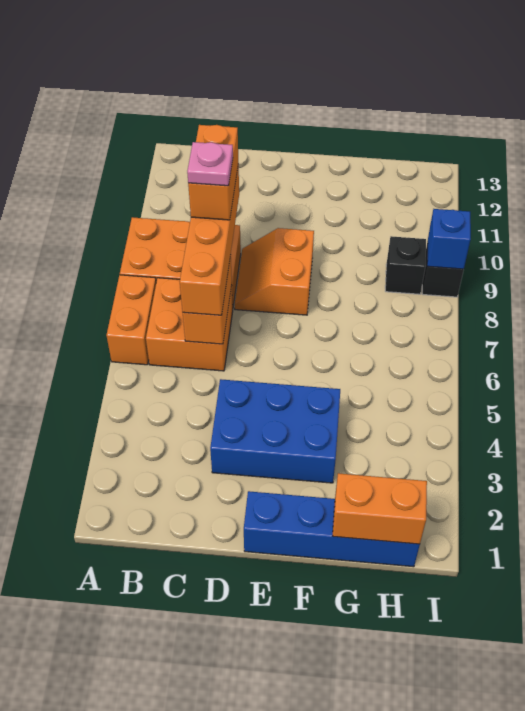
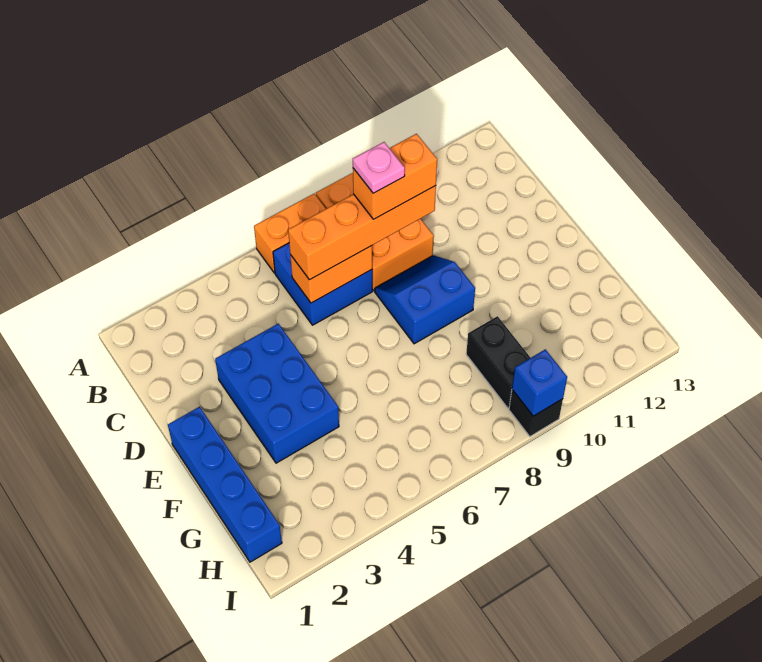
orange 2x2 brick [146,278,233,371] -> blue 2x2 brick [273,243,372,325]
orange 2x2 slope [235,228,314,315] -> blue 2x2 slope [375,255,475,344]
orange 1x2 brick [333,473,427,544] -> none
black 1x1 brick [385,236,426,294] -> black 1x2 brick [466,316,531,408]

